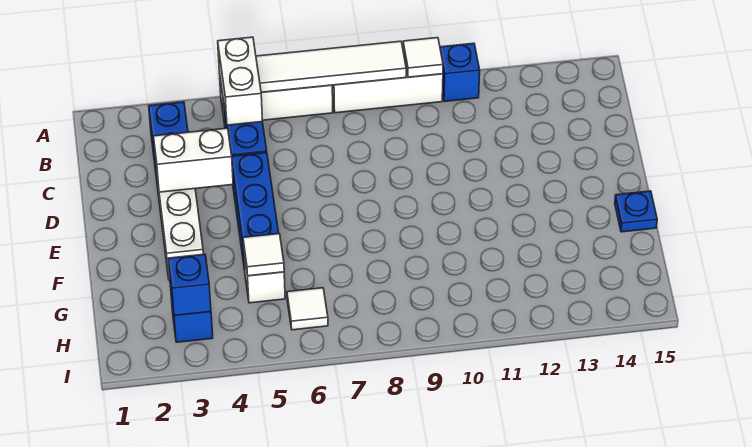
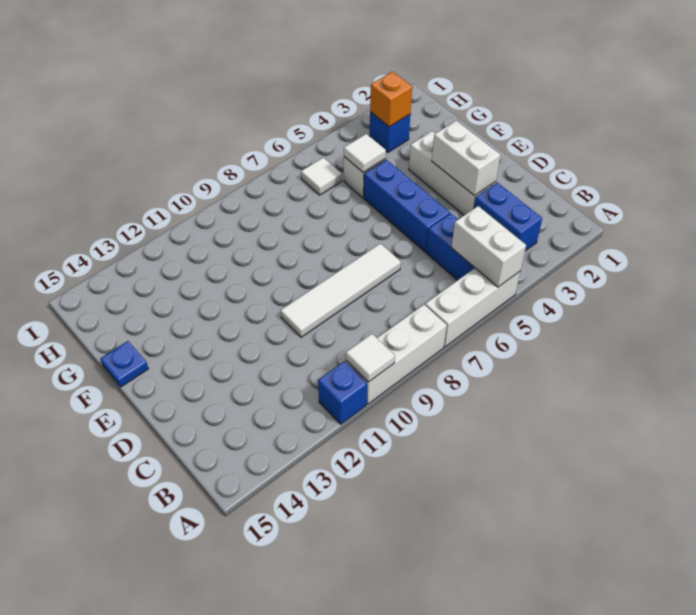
white 1x4 tile [256,41,406,93] -> white 1x4 tile moved to [281,243,401,337]
white 1x2 brick [154,128,233,192] -> white 1x2 brick turned to [432,121,500,196]
blue 1x1 brick [168,254,211,315] -> orange 1x1 brick [370,72,412,127]

